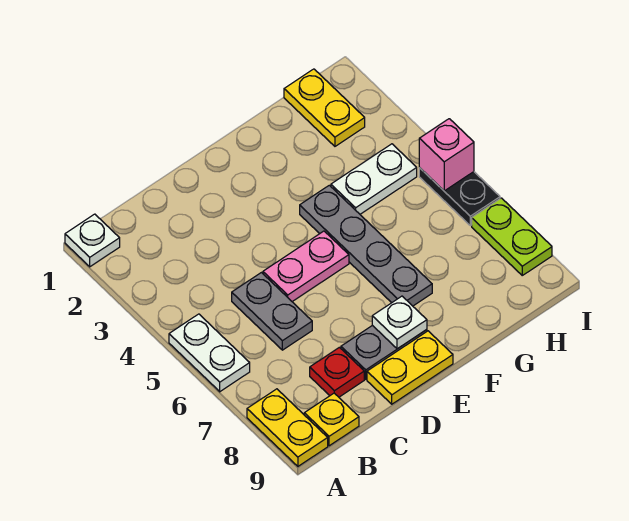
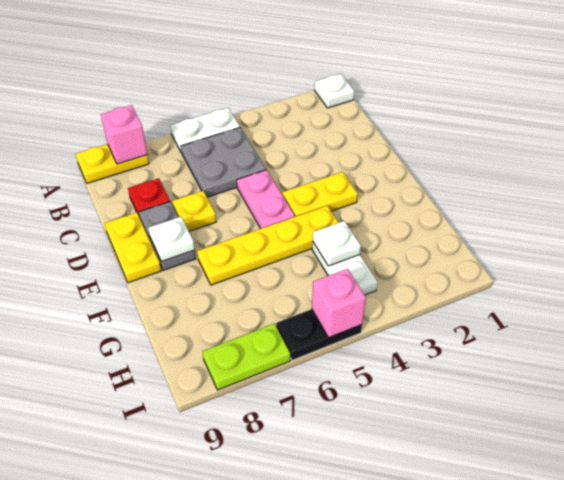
none -> pink 1x1 brick [101,105,147,164]
yellow 1x1 plate [304,393,359,446] -> yellow 1x1 plate moved to [172,191,216,231]
grey 1x2 plate [232,273,312,350] -> grey 2x2 plate [181,127,266,197]
grey 1x4 plate [300,185,432,306] -> yellow 1x4 plate [197,206,339,285]
none -> white 1x1 plate [313,221,361,266]
yellow 1x2 plate [284,69,365,146] -> yellow 1x2 plate moved to [282,172,358,217]

